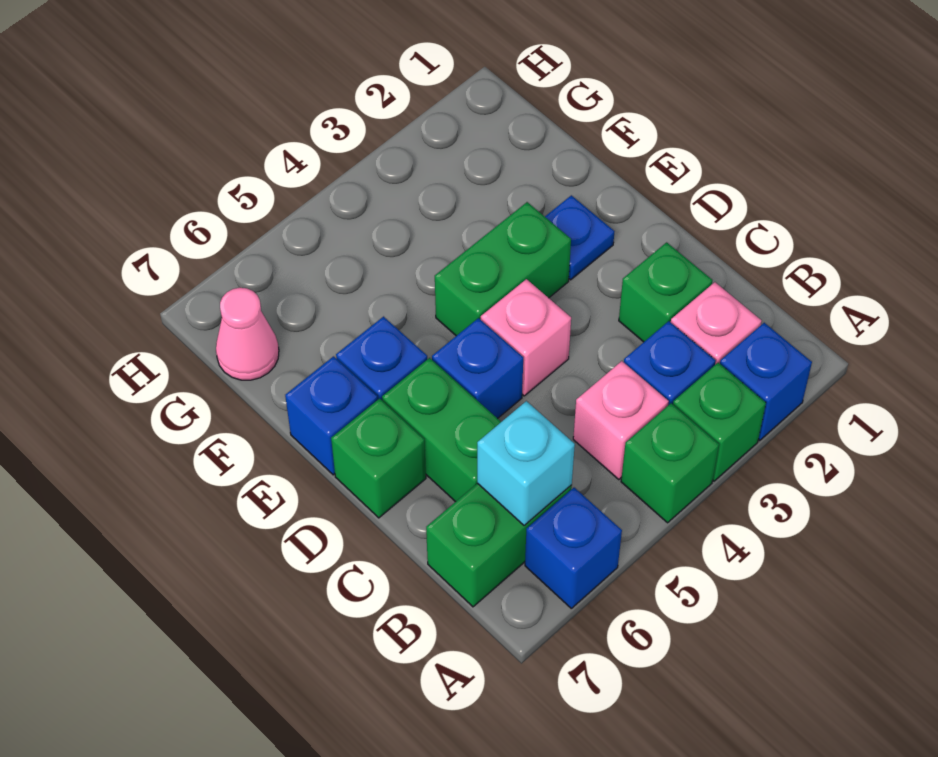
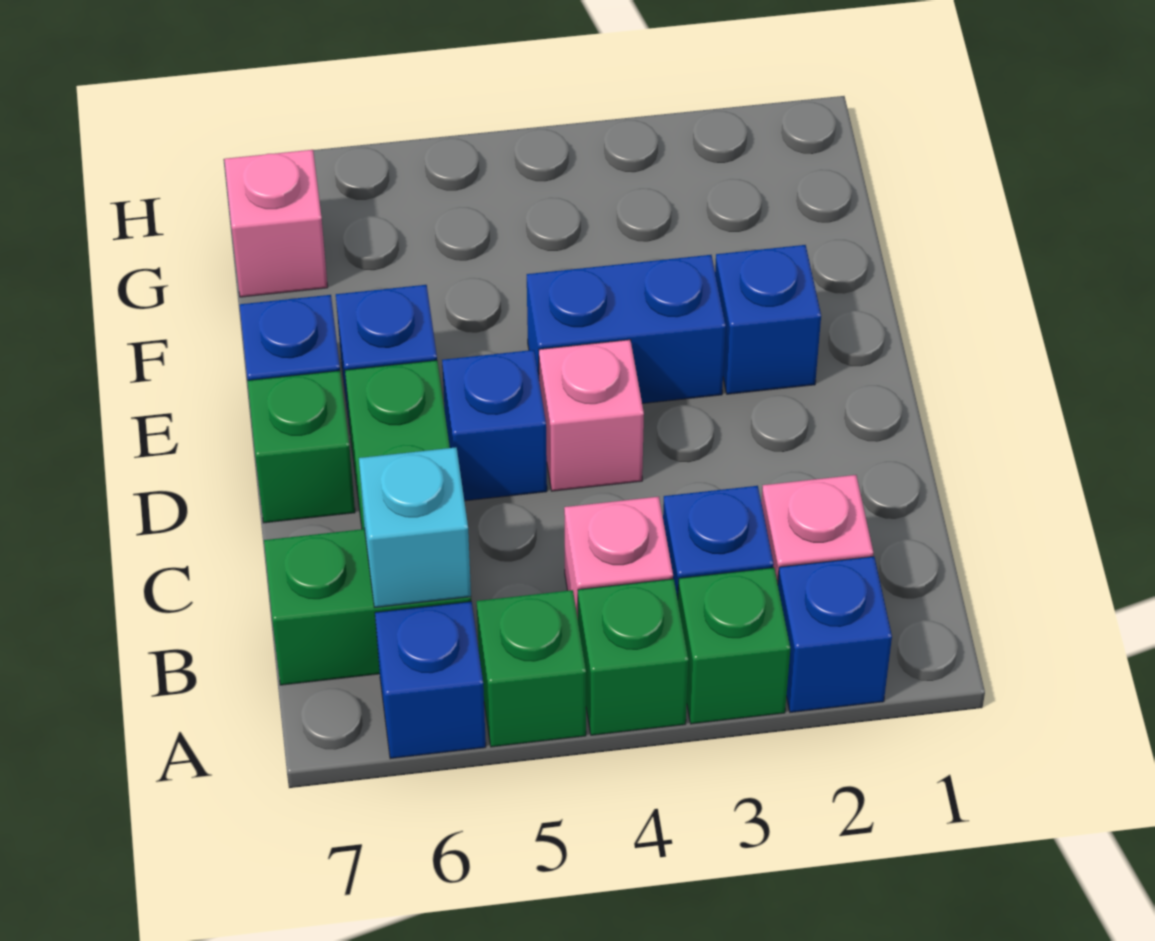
green 1x1 brick [619,242,712,342] -> green 1x1 brick moved to [477,590,586,747]
blue 1x1 plate [545,195,615,280] -> blue 1x1 brick [715,245,821,394]
green 1x2 brick [435,202,571,336] -> blue 1x2 brick [527,255,726,403]
pink 1x1 cone [216,288,279,380] -> pink 1x1 brick [224,150,328,297]

